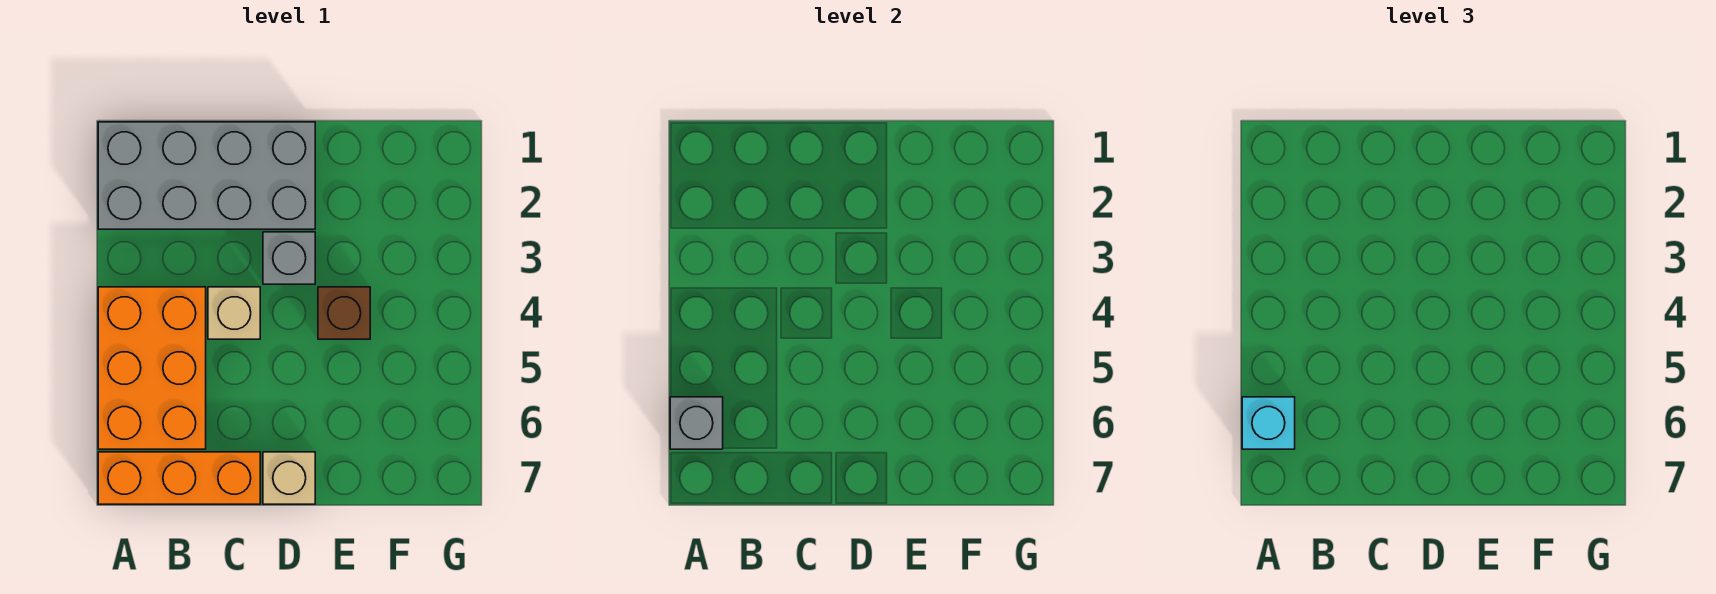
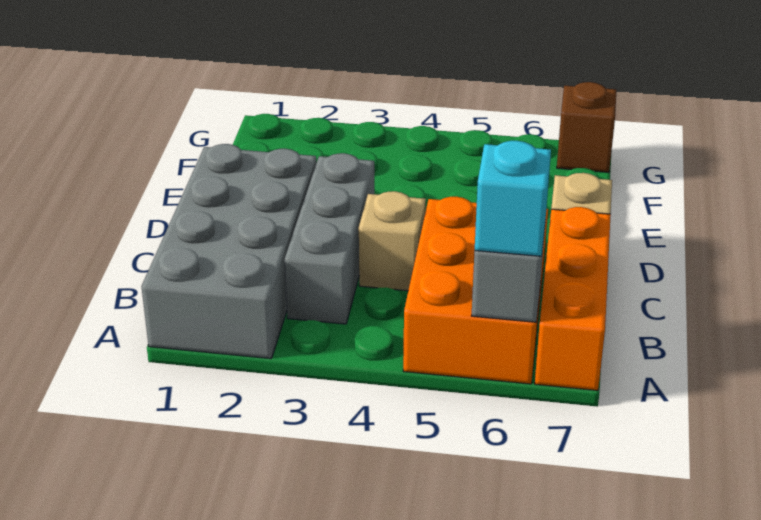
orange 2x3 brick [98,287,206,449] -> orange 2x3 brick turned to [403,197,548,384]
grey 1x1 brick [263,232,315,284] -> grey 1x3 brick [285,153,374,324]
brown 1x1 brick [318,287,370,339] -> brown 1x1 brick moved to [557,82,616,173]

